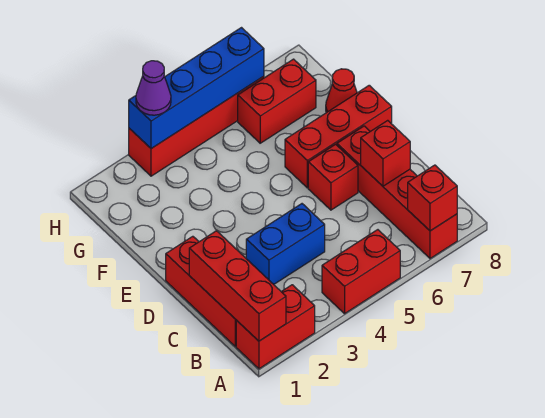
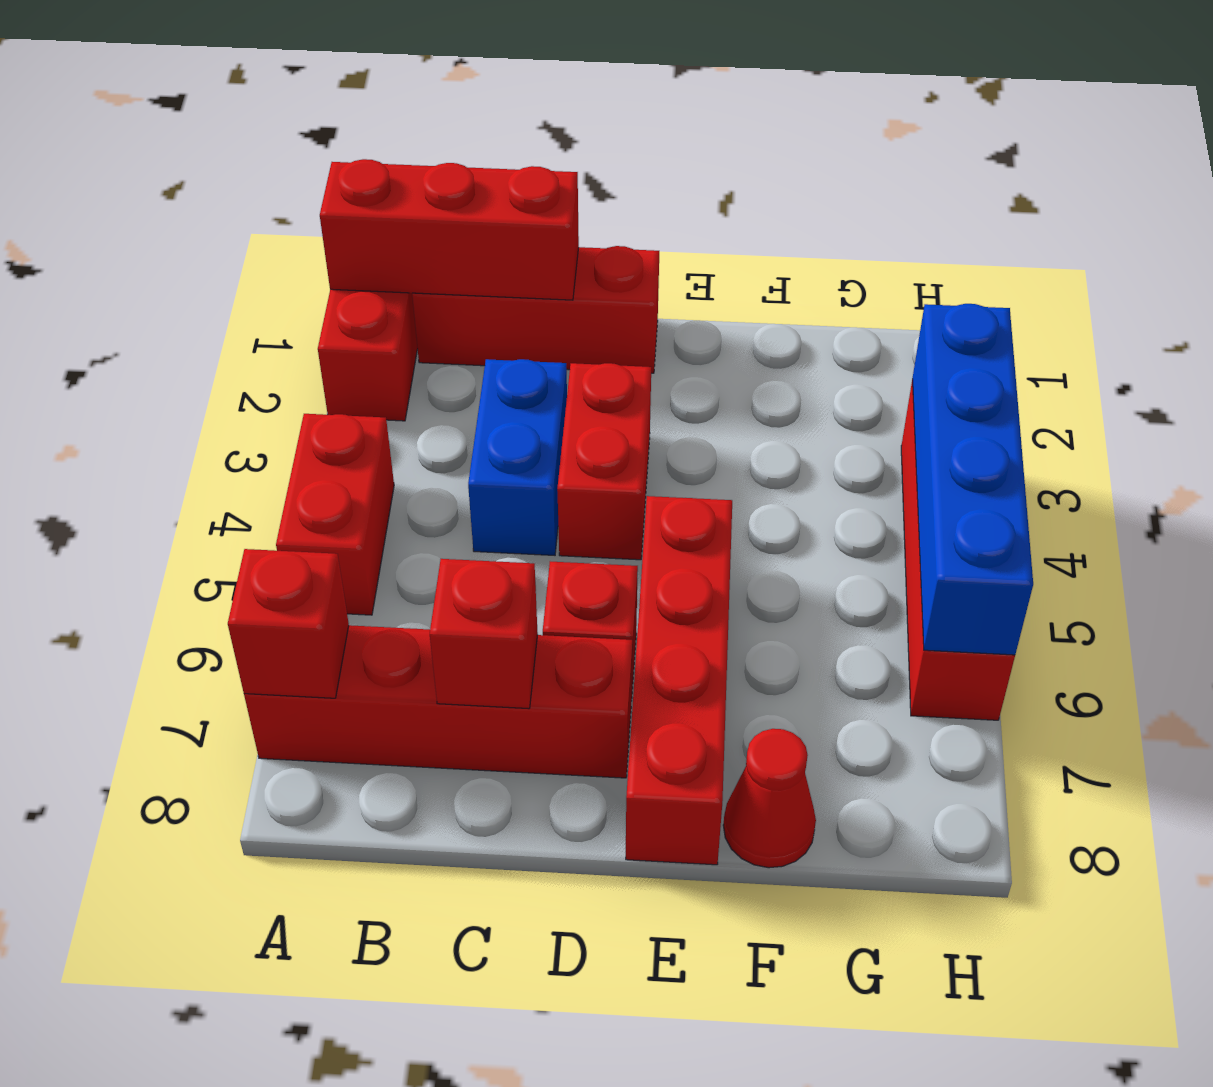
red 1x3 brick [285,85,392,188] -> red 1x4 brick [626,496,732,865]
red 1x2 brick [238,59,316,143] -> red 1x2 brick moved to [557,363,651,560]
purple 1x1 cone [136,61,171,115] -> none

